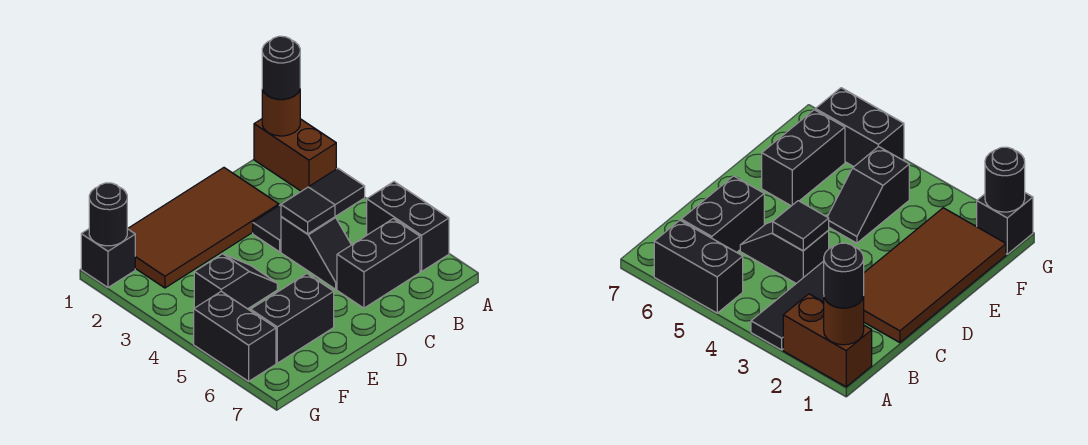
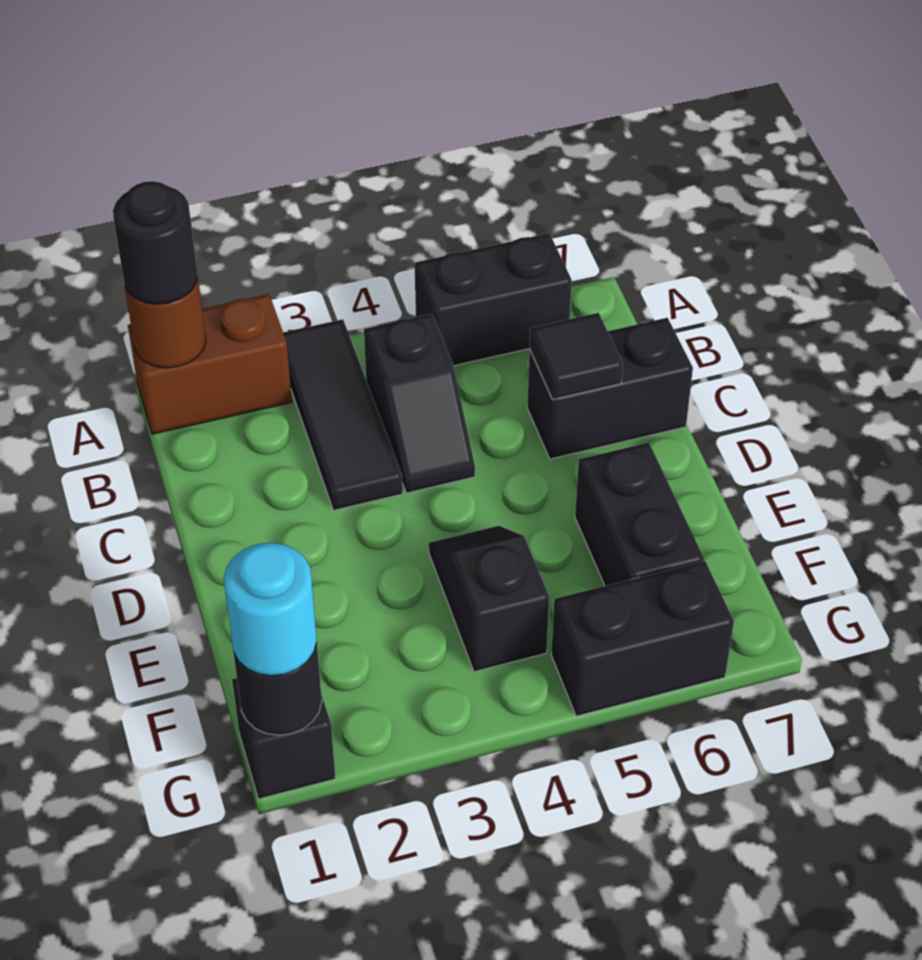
black 1x2 brick [337,219,420,308] -> black 1x2 brick turned to [527,318,693,459]
brown 2x4 tile [128,168,279,288] -> none
black 1x2 slope [281,217,351,289] -> black 1x2 slope turned to [364,314,475,493]
black 1x1 tile [281,187,335,234] -> black 1x1 tile moved to [529,313,623,399]
none -> cyan 1x1 round brick [224,543,317,676]

